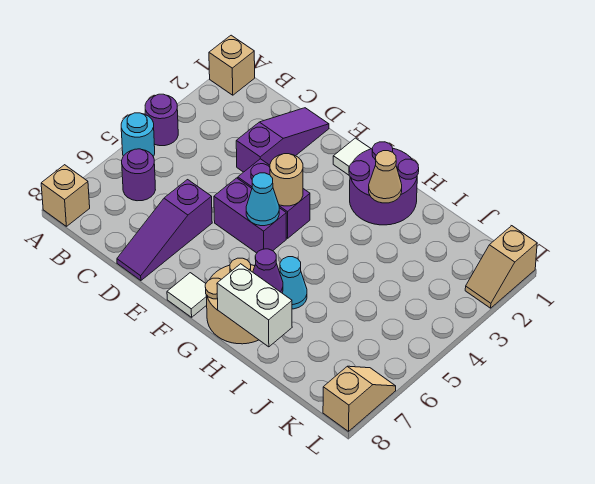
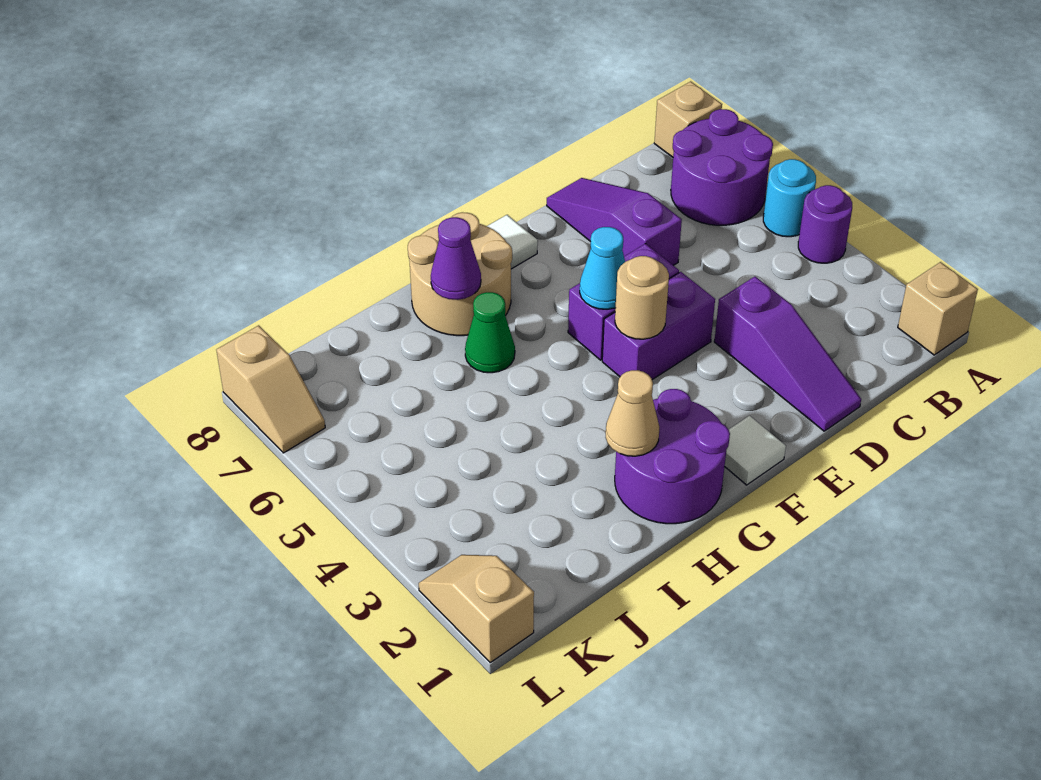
purple 1x1 round brick [122,149,155,201] -> purple 2x2 round brick [671,109,773,225]
cyan 1x1 cone [280,257,307,309] -> green 1x1 cone [465,292,515,373]
white 1x2 brick [217,264,292,347] -> none

